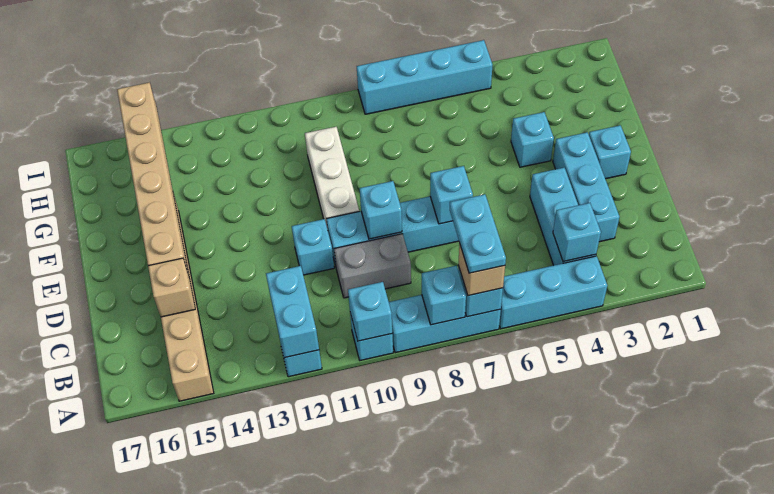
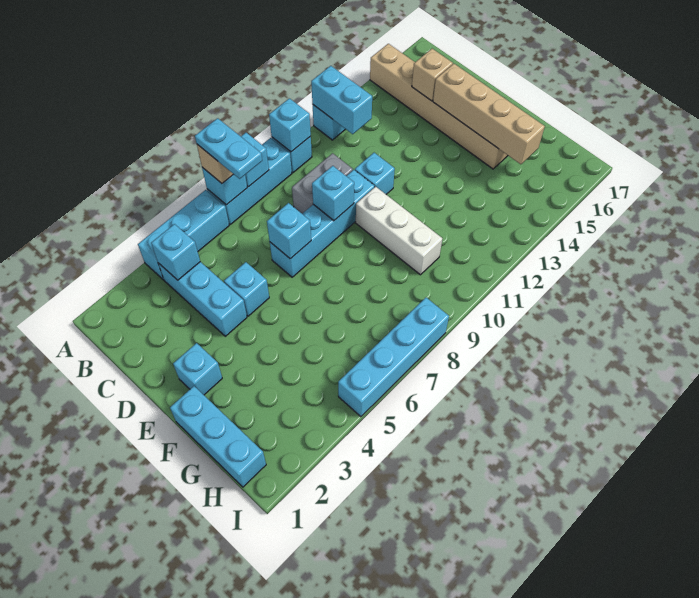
cyan 1x3 brick [553,132,619,242] -> cyan 1x3 brick moved to [170,386,266,487]
tan 1x6 brick [117,82,189,275] -> tan 1x4 brick [433,64,545,164]
cyan 1x1 brick [511,112,554,167] -> cyan 1x1 brick moved to [224,262,269,316]

